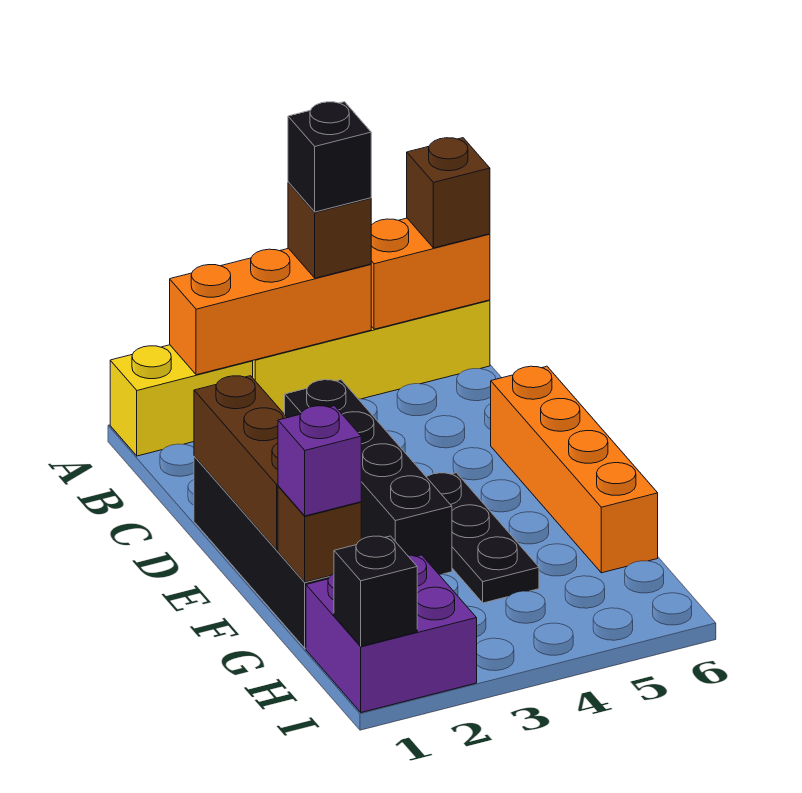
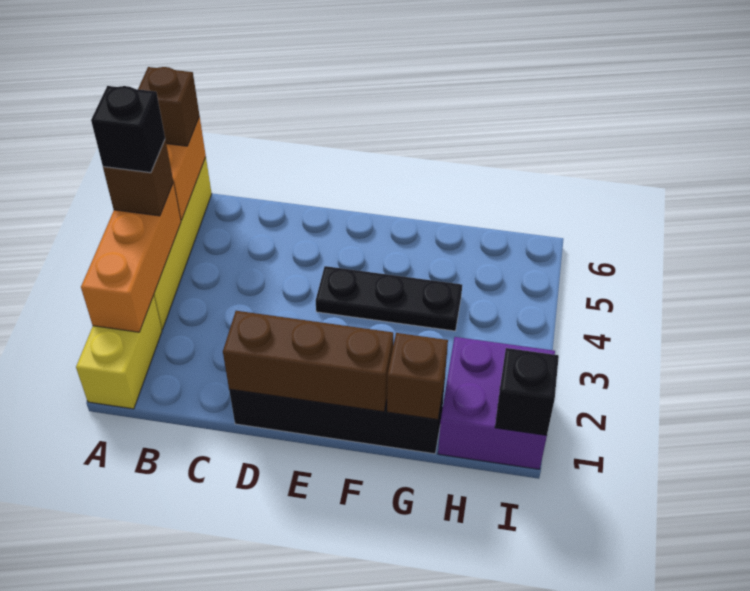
black 1x4 brick [285,380,452,574] -> none
orange 1x4 brick [491,366,658,573] -> none
purple 1x1 brick [278,406,361,516] -> none

